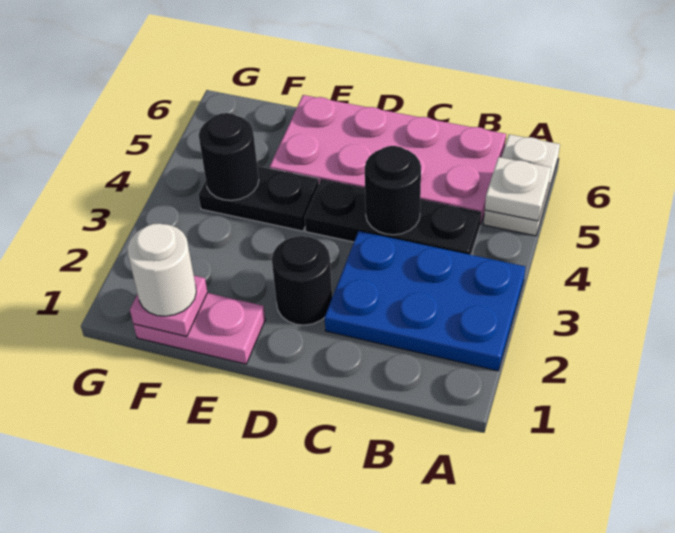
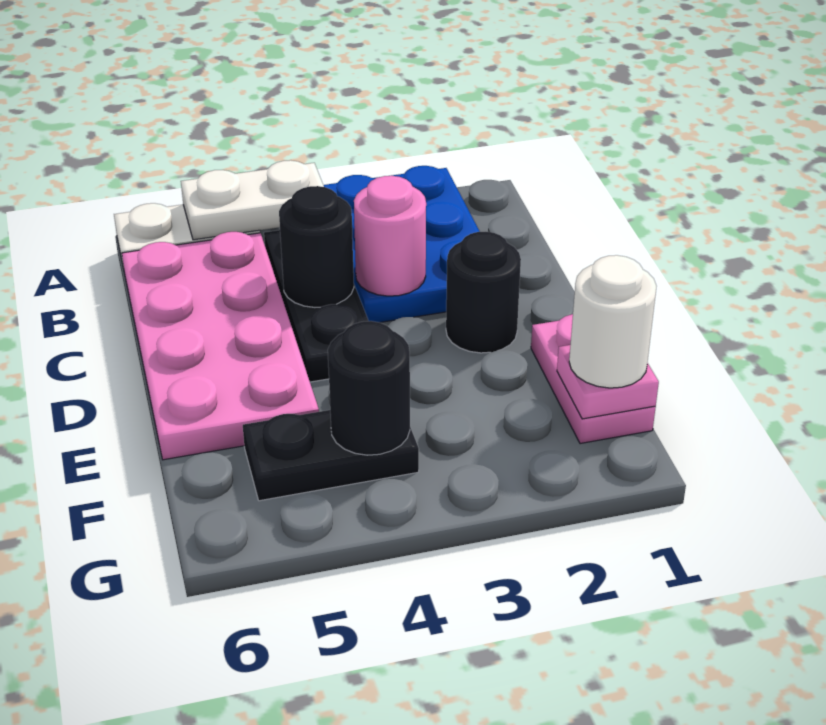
white 1x1 plate [485,157,551,221] -> white 1x2 plate [181,160,324,240]
none -> pink 1x1 round brick [354,176,426,296]
black 1x2 plate [199,166,319,231] -> black 1x2 plate turned to [243,410,419,501]

